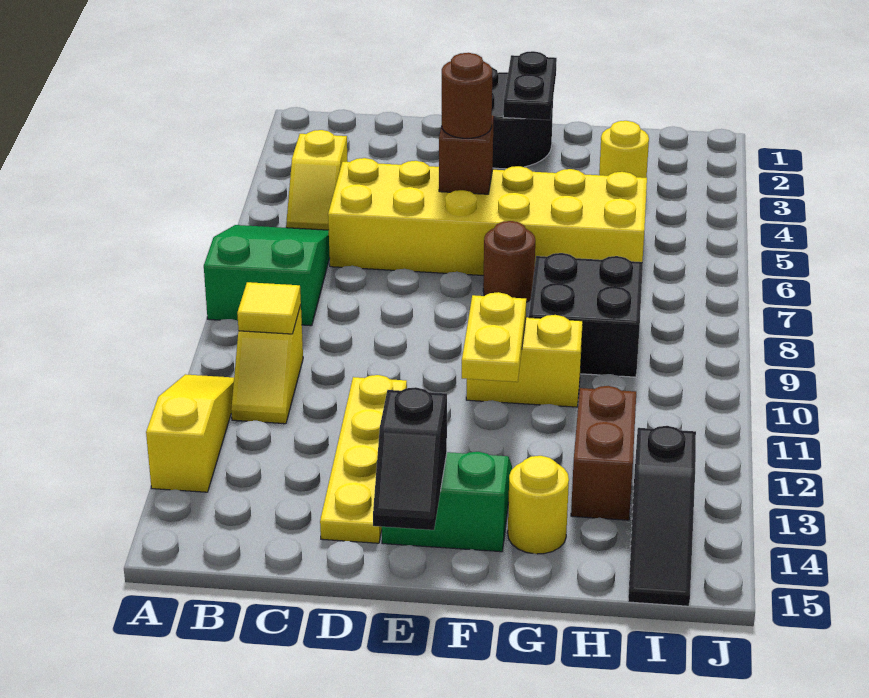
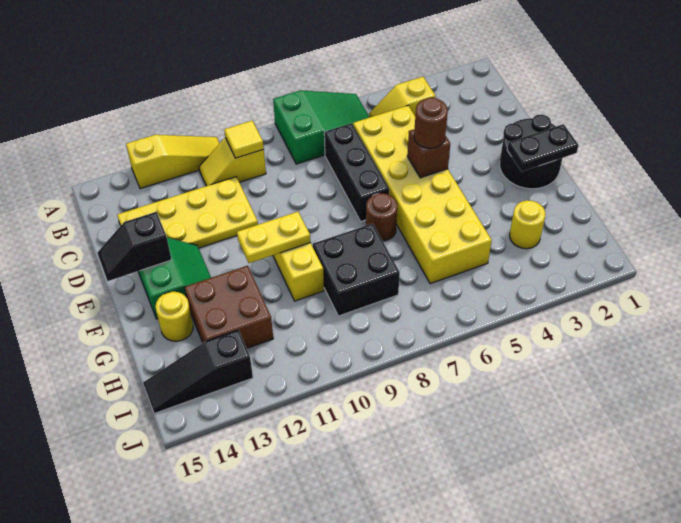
none -> black 1x3 brick [324,123,389,221]
yellow 1x4 plate [320,375,407,543] -> yellow 2x4 plate [117,177,258,248]
brown 1x2 brick [571,386,636,520] -> brown 2x2 brick [184,266,273,348]

